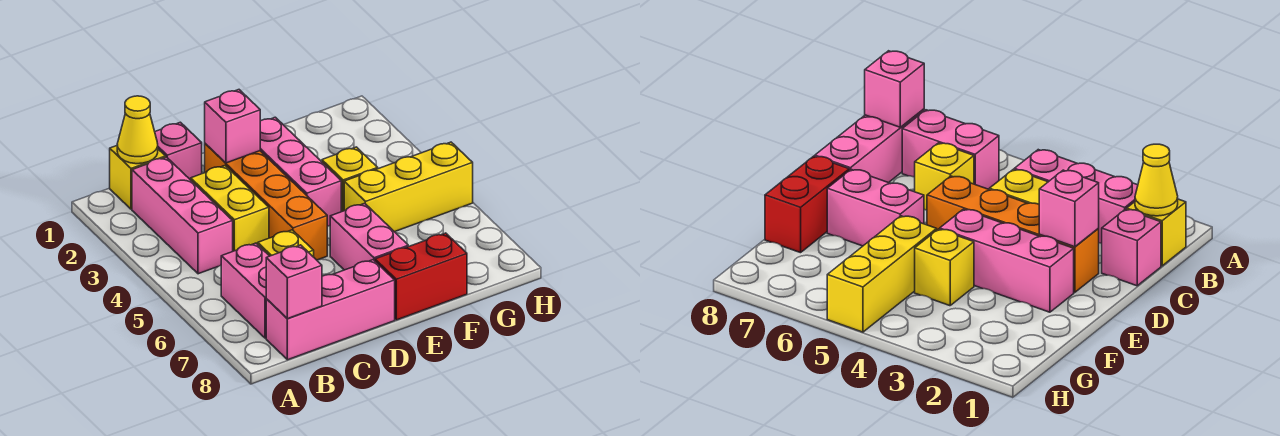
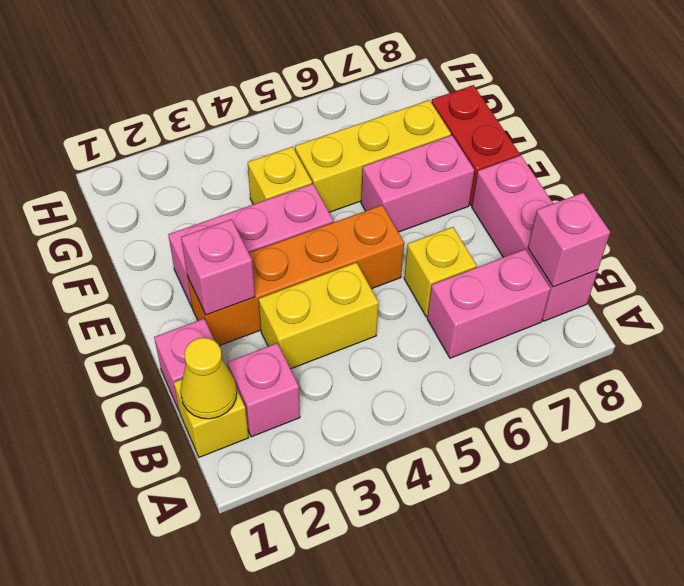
pink 1x3 brick [132,157,233,274] -> pink 1x1 brick [228,343,300,437]
yellow 1x3 brick [344,142,473,232] -> yellow 1x3 brick turned to [295,100,451,212]

